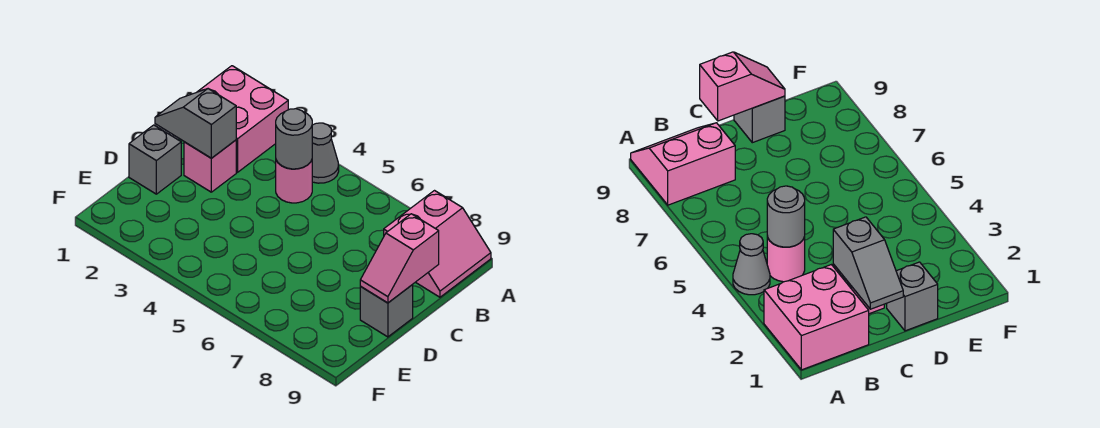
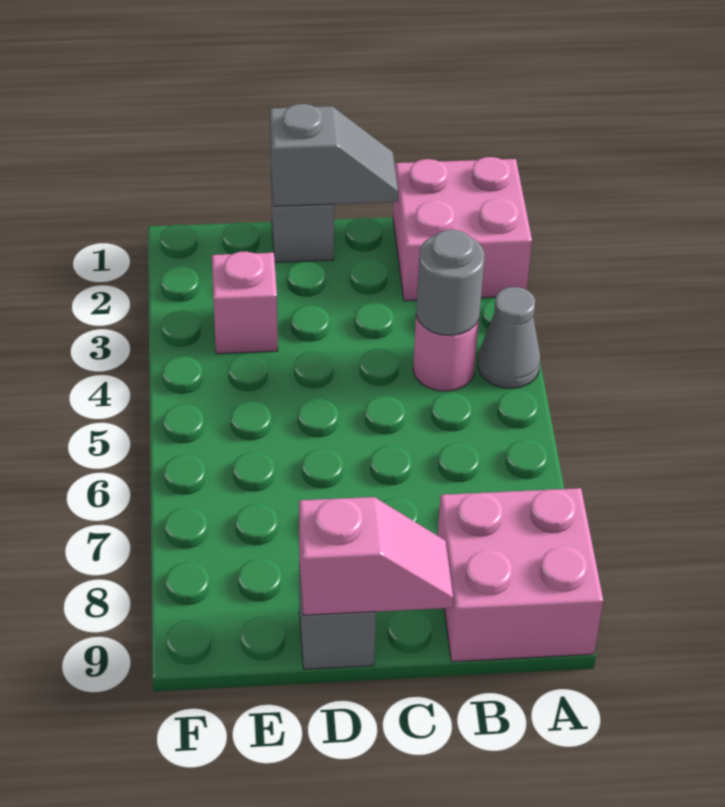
pink 2x2 slope [384,191,491,297] -> pink 2x2 brick [438,488,603,662]
grey 1x2 slope [155,89,236,158] -> grey 1x2 slope turned to [270,104,398,206]
pink 1x1 brick [184,140,236,192] -> pink 1x1 brick moved to [212,252,278,354]
pink 1x2 slope [360,214,439,303] -> pink 1x2 slope turned to [299,497,453,615]

